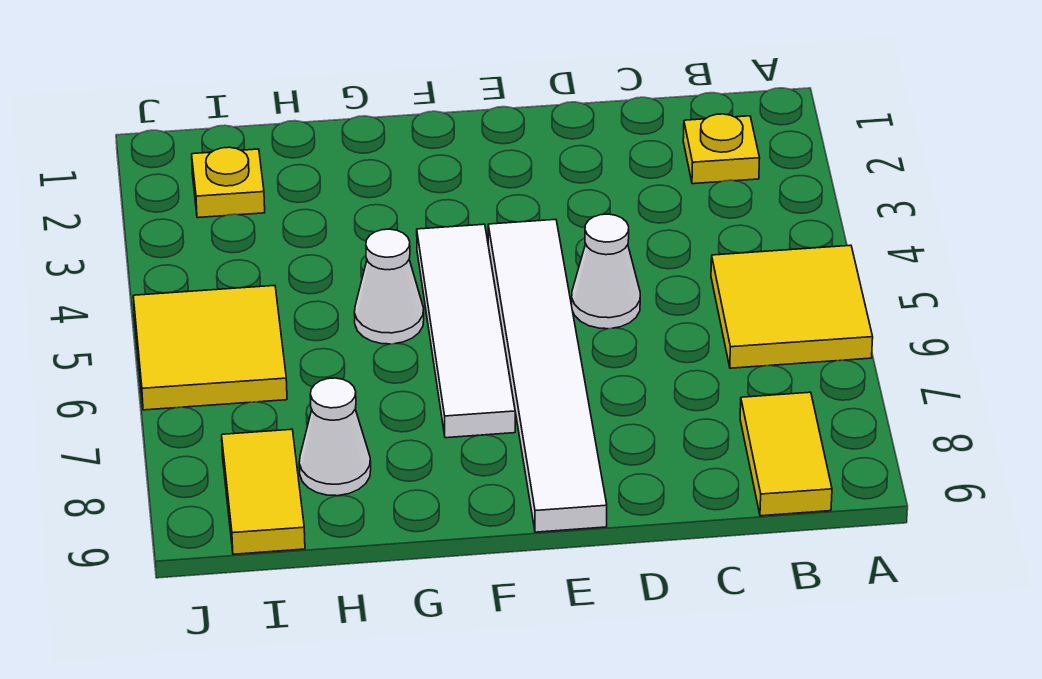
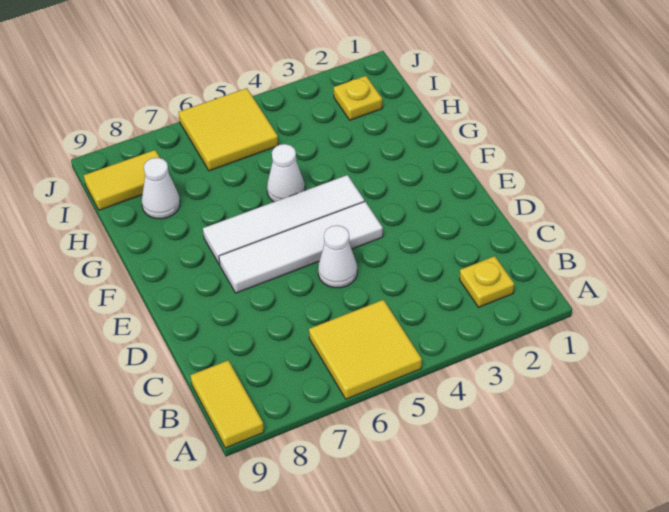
yellow 1x2 tile [740,392,832,516] -> yellow 1x2 tile turned to [190,361,264,448]
white 1x6 tile [488,219,607,532] -> white 1x4 tile [219,201,383,293]

